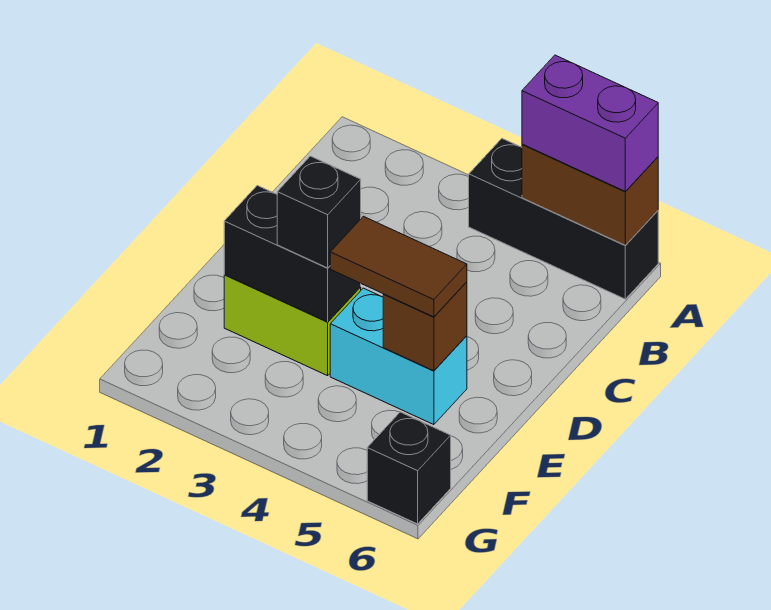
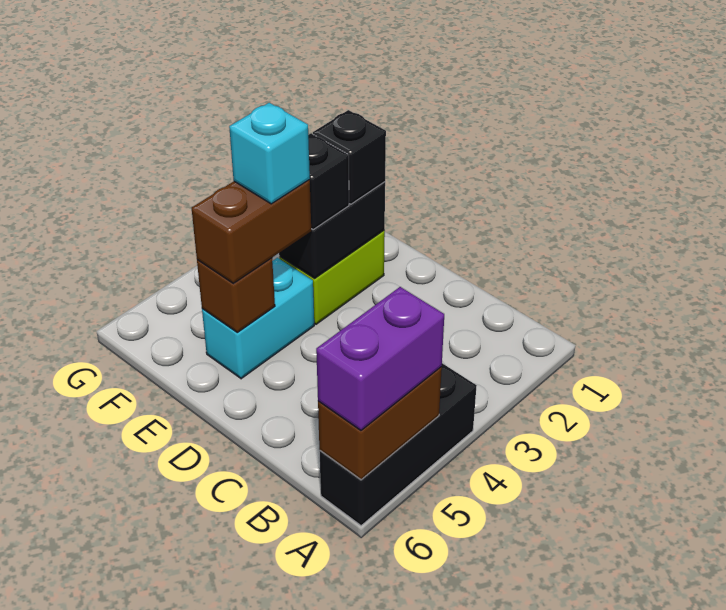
brown 1x2 tile [330,216,467,317] -> brown 1x2 brick [192,180,311,283]
none -> cyan 1x1 brick [229,103,310,204]
black 1x1 brick [367,412,451,524] -> black 1x1 brick moved to [313,110,386,204]

